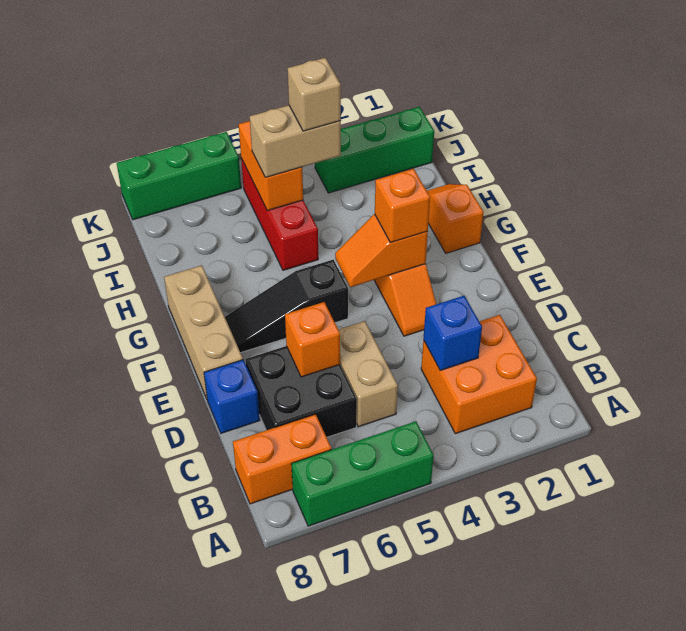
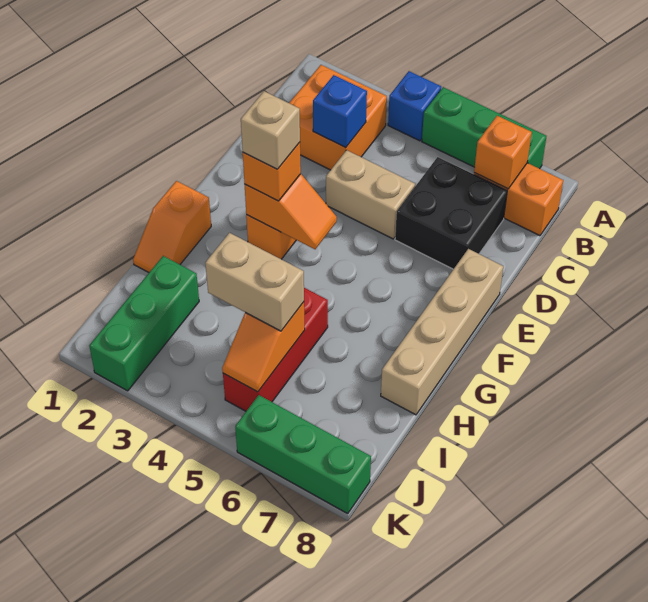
tan 1x2 brick [338,321,398,427] -> tan 1x2 brick turned to [326,150,415,239]
orange 1x1 brick [285,302,340,377] -> orange 1x1 brick moved to [474,116,532,189]
blue 1x1 brick [204,360,260,433] -> blue 1x1 brick moved to [388,71,441,141]
tan 1x3 brick [164,265,243,398] -> tan 1x4 brick [381,249,503,415]
black 1x3 slope [225,260,348,353] -> none
tan 1x1 brick [287,58,341,131] -> tan 1x1 brick moved to [241,91,300,169]
orange 1x2 brick [239,121,303,211] -> orange 1x2 slope [222,302,305,392]
green 1x3 brick [315,107,434,193] -> green 1x3 brick turned to [89,256,199,391]

